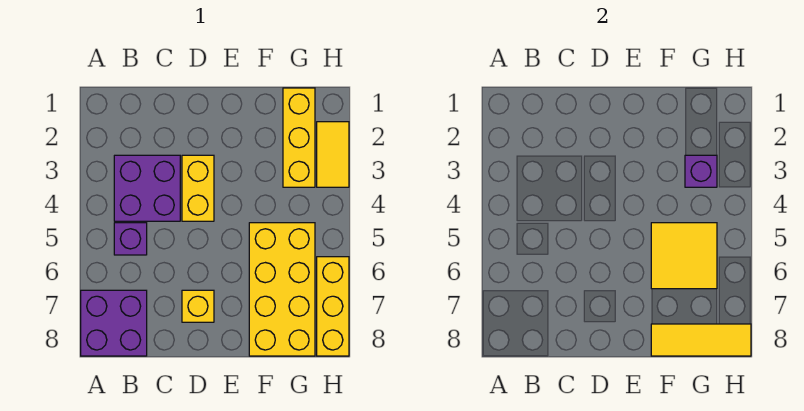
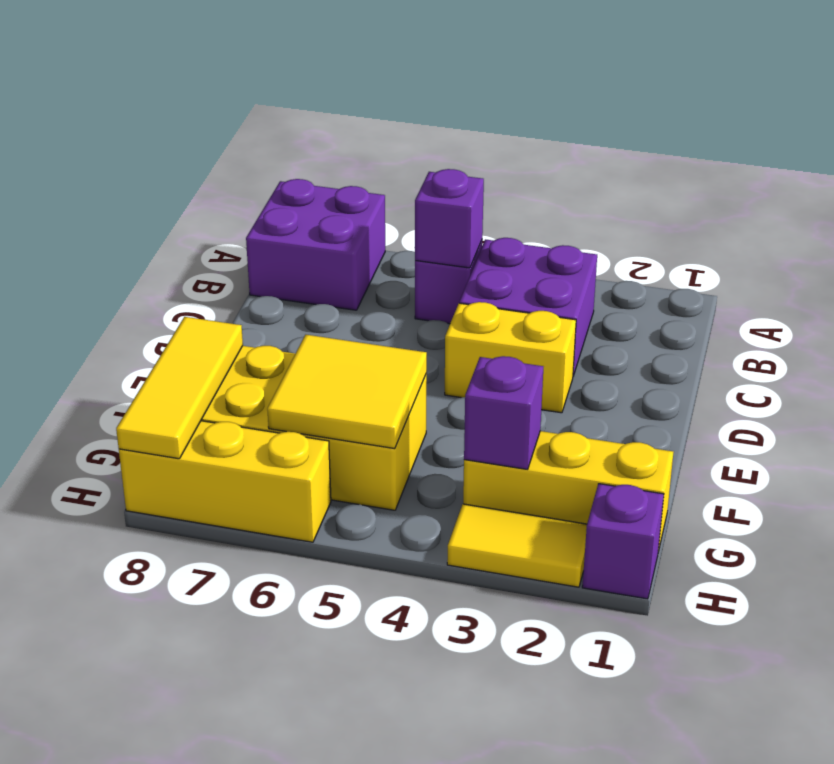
none -> purple 1x1 brick [415,169,484,268]
yellow 1x1 brick [182,290,214,322] -> none
none -> purple 1x1 brick [582,484,664,599]

